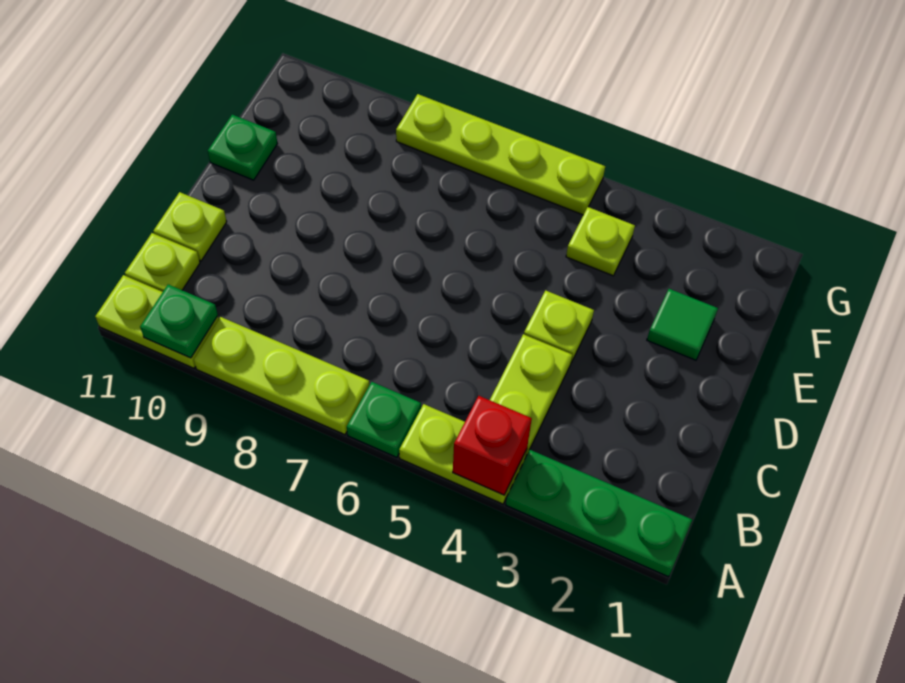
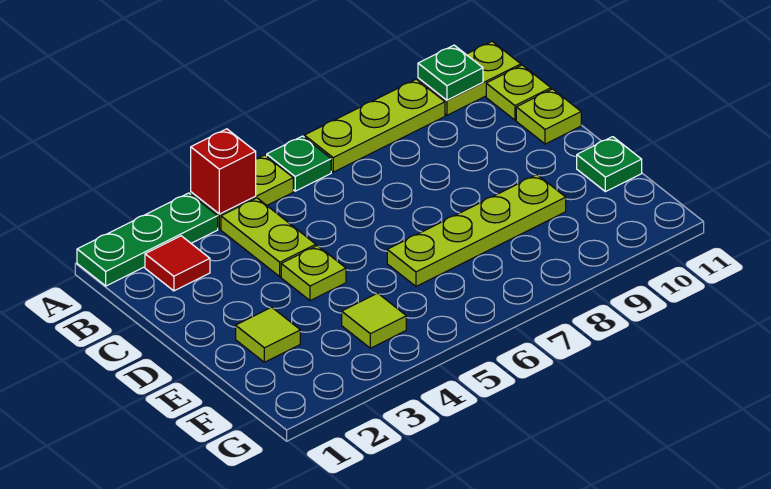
none -> red 1x1 tile [145,236,210,291]
green 1x1 tile [647,289,718,360] -> lime 1x1 tile [236,307,300,362]
lime 1x1 plate [566,207,635,276] -> lime 1x1 tile [342,293,406,348]
lime 1x4 plate [396,94,605,215] -> lime 1x4 plate moved to [387,175,566,286]

